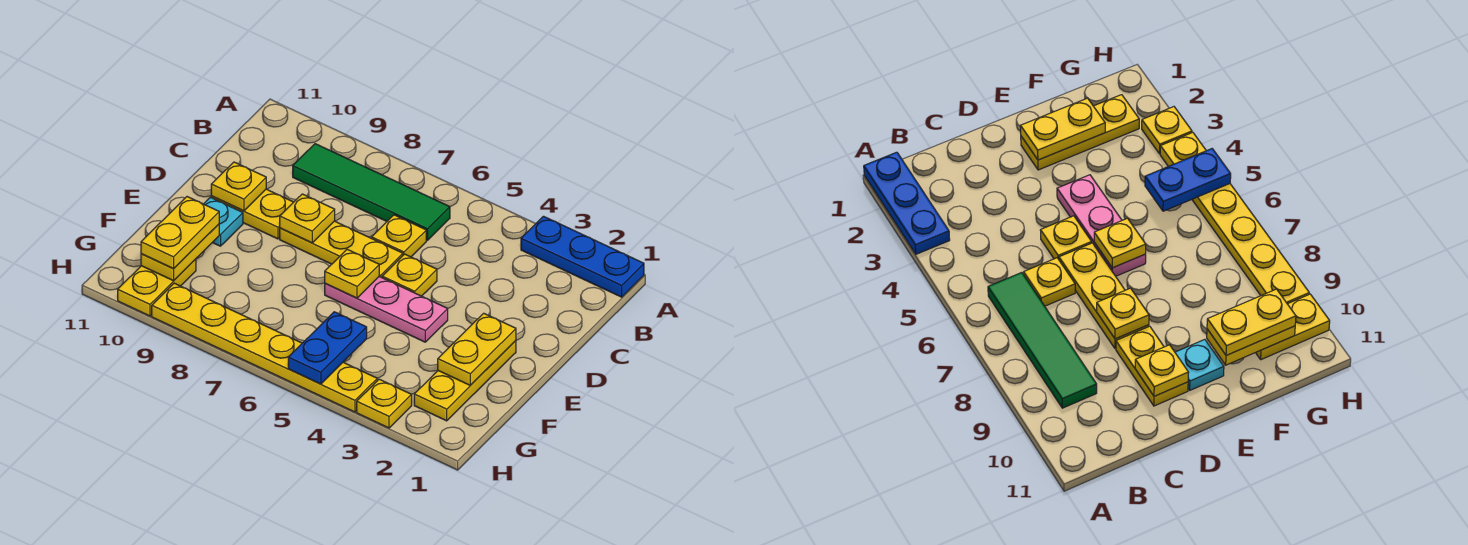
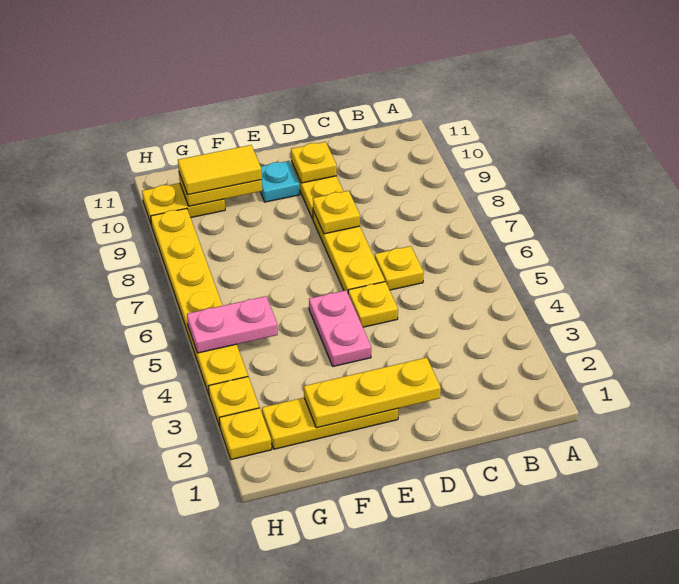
blue 1x3 plate [521,216,644,297] -> none
green 1x4 tile [293,144,450,240] -> none
yellow 1x2 plate [438,313,516,385] -> yellow 1x3 plate [304,357,441,428]
pink 1x3 plate [325,277,448,342] -> pink 1x2 plate [309,290,371,366]
yellow 1x1 plate [325,249,379,298] -> yellow 1x1 plate moved to [219,408,272,460]
yellow 1x2 plate [141,197,219,269] -> yellow 1x2 tile [178,145,262,195]
blue 1x2 plate [288,312,367,384] -> pink 1x2 plate [187,296,278,353]

